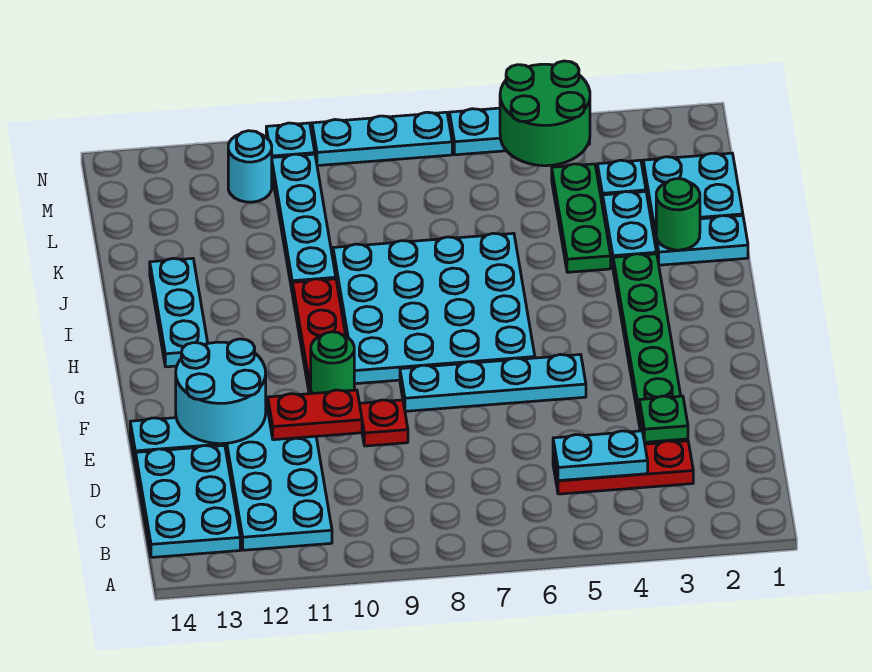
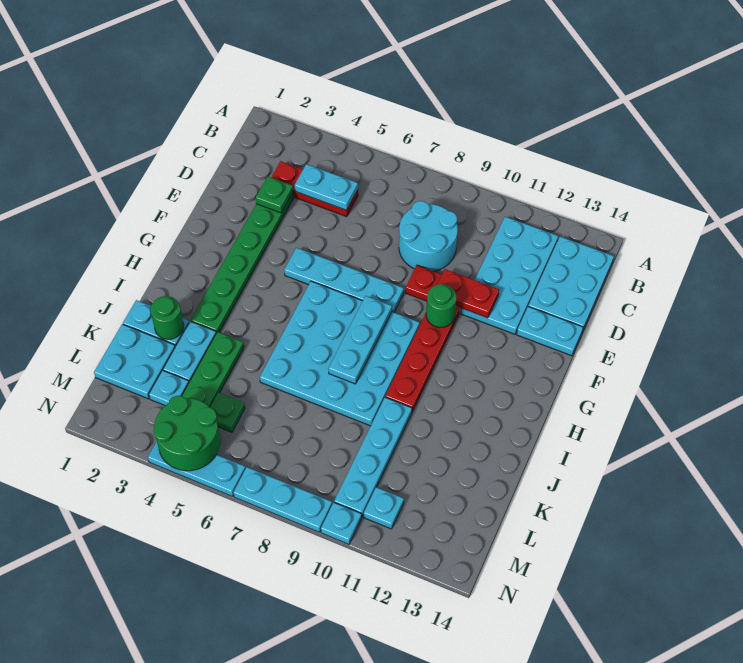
cyan 2x2 round brick [176,339,266,444] -> cyan 2x2 round brick moved to [399,201,458,271]
cyan 1x3 plate [150,258,208,367] -> cyan 1x3 plate moved to [328,296,392,384]
none -> green 1x1 plate [210,393,245,432]
cyan 1x1 round brick [228,131,272,202] -> cyan 1x1 plate [364,487,404,529]

